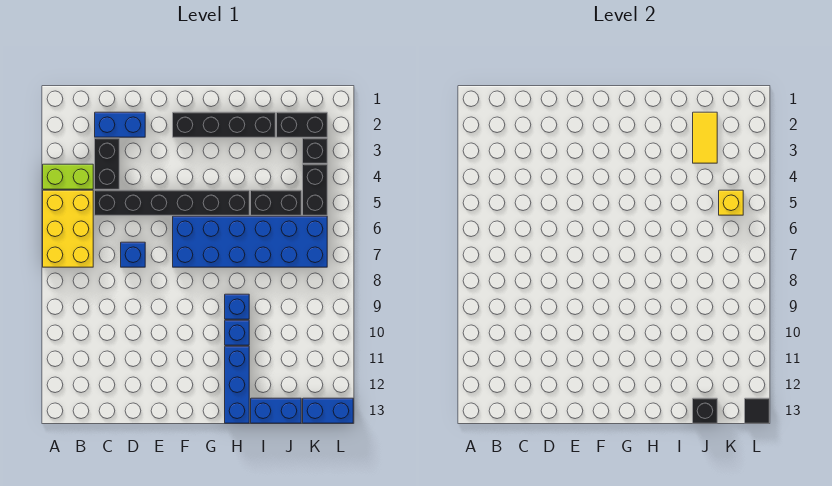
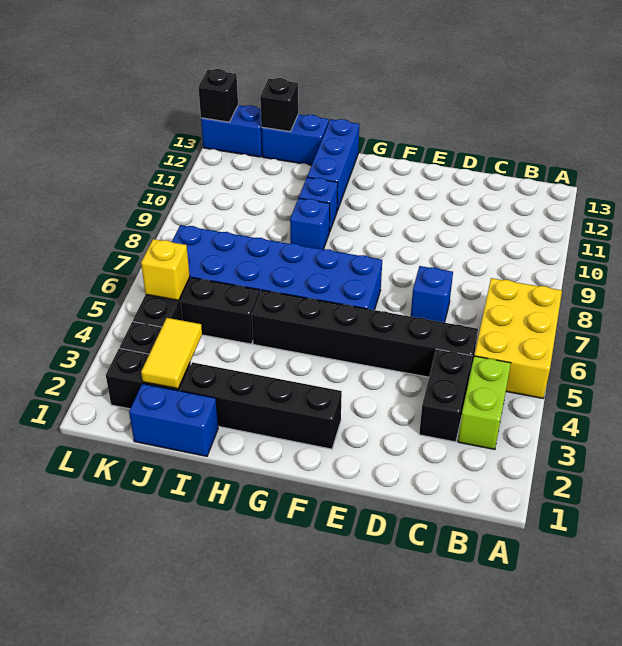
lime 1x2 brick [43,164,93,189] -> lime 1x2 brick turned to [458,356,511,450]
blue 1x2 brick [95,112,145,137] -> blue 1x2 brick moved to [129,384,218,456]
black 1x1 tile [745,398,769,423] -> black 1x1 brick [198,69,238,122]

